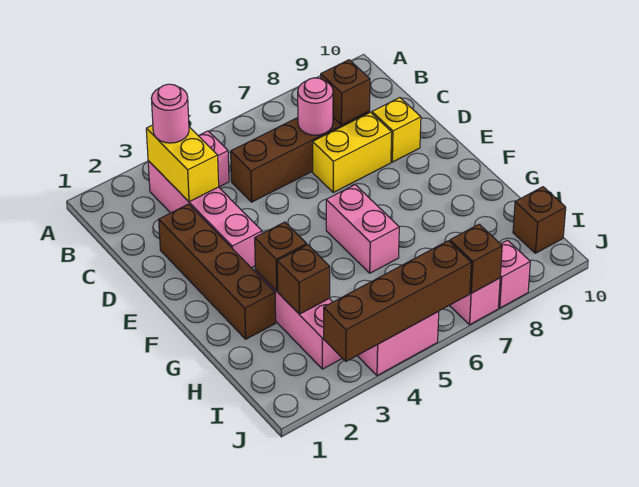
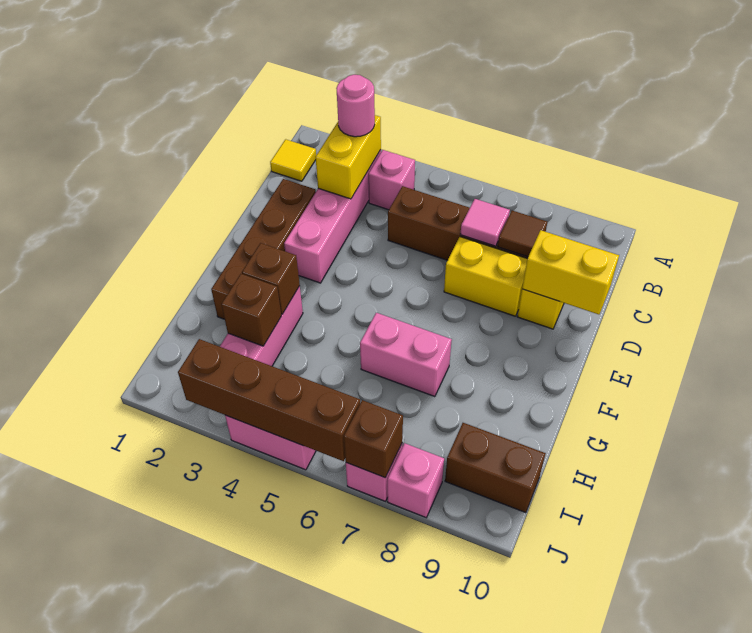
none -> yellow 1x1 tile [270,139,316,181]
pink 1x1 round brick [298,78,333,135] -> pink 1x1 tile [460,199,510,246]
brown 1x1 brick [321,60,370,125] -> brown 1x1 tile [498,211,547,257]
none -> yellow 1x2 brick [522,230,619,314]
pink 1x2 brick [326,185,399,273] -> pink 1x2 brick turned to [360,313,452,397]
brown 1x1 brick [513,187,566,253] -> brown 1x2 brick [445,423,546,513]

